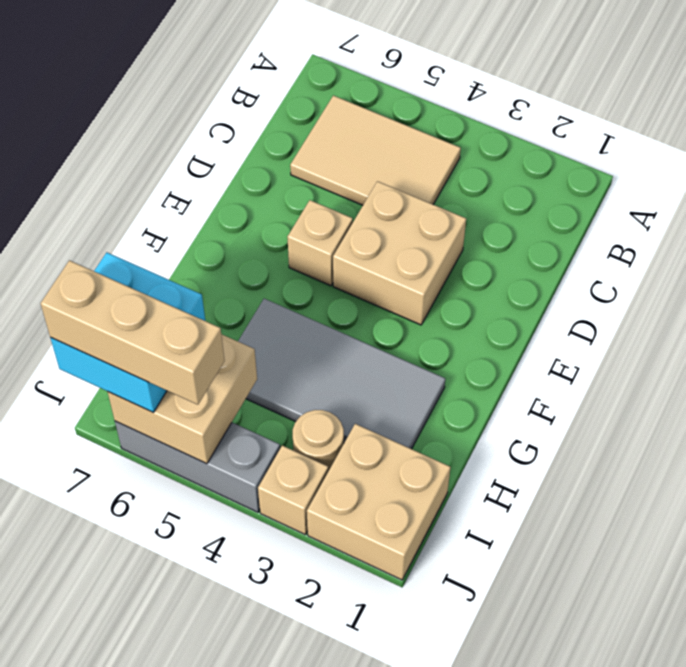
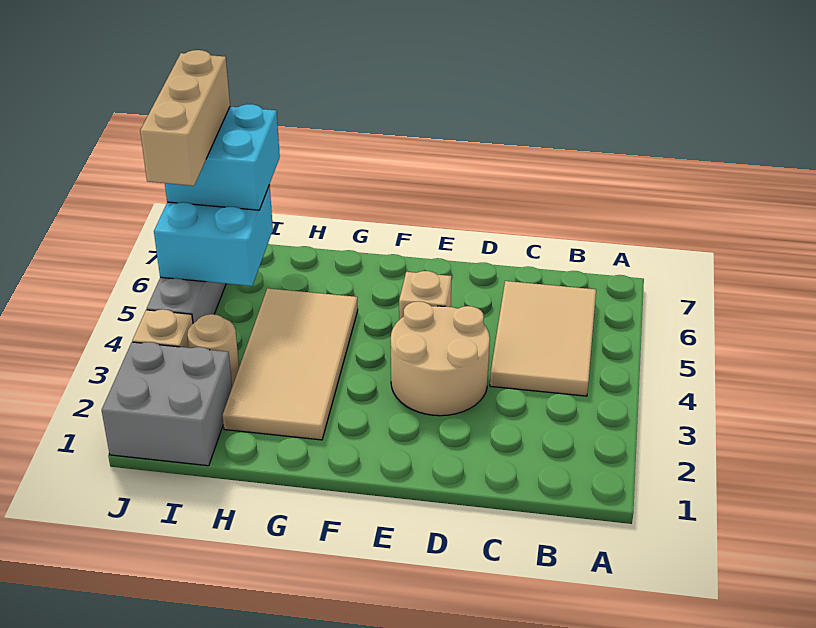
tan 2x2 brick [333,181,466,325] -> tan 2x2 round brick [391,301,490,416]
grey 2x4 tile [238,299,445,449] -> tan 2x4 tile [223,288,358,440]
tan 2x2 brick [307,424,451,580] -> grey 2x2 brick [102,342,232,466]
tan 2x2 brick [108,334,257,464] -> cyan 2x2 brick [154,185,273,286]

